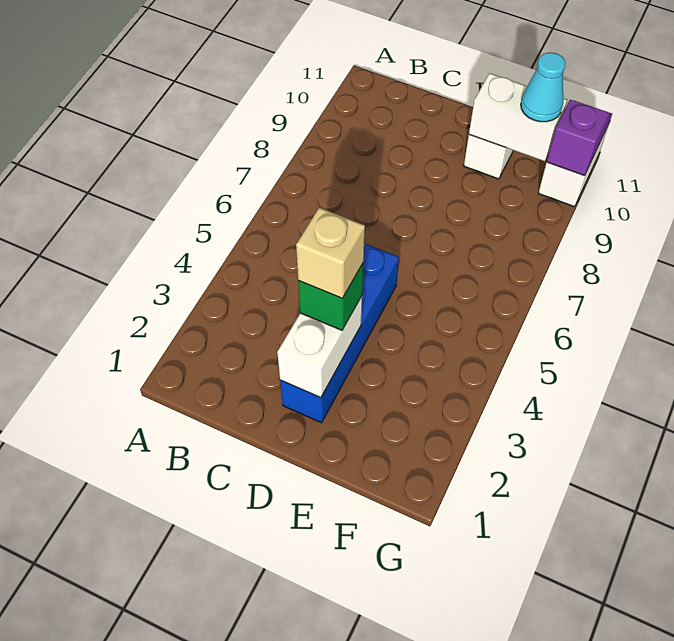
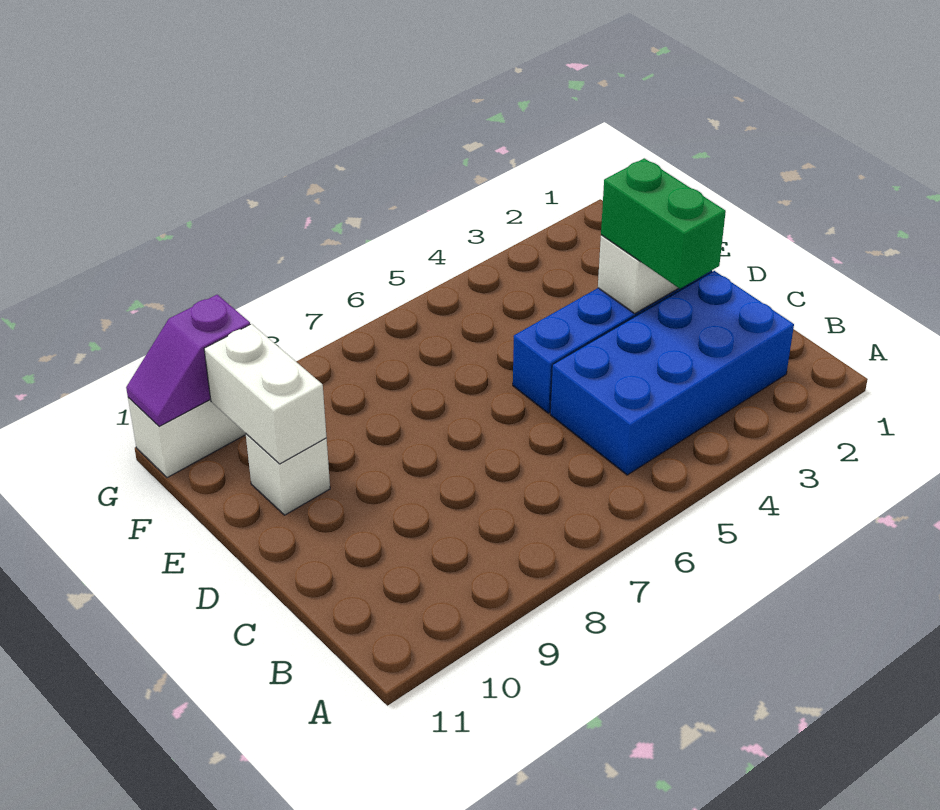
none -> blue 2x4 brick [550,271,794,475]
green 1x1 brick [298,262,364,330] -> green 1x2 brick [601,158,726,289]
tan 1x1 brick [296,207,365,298] -> none
cyan 1x1 cone [521,52,565,122] -> none

